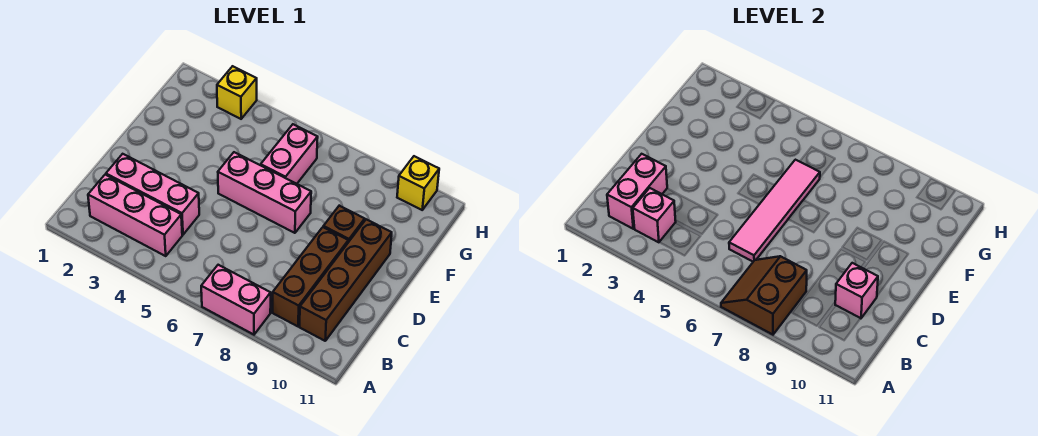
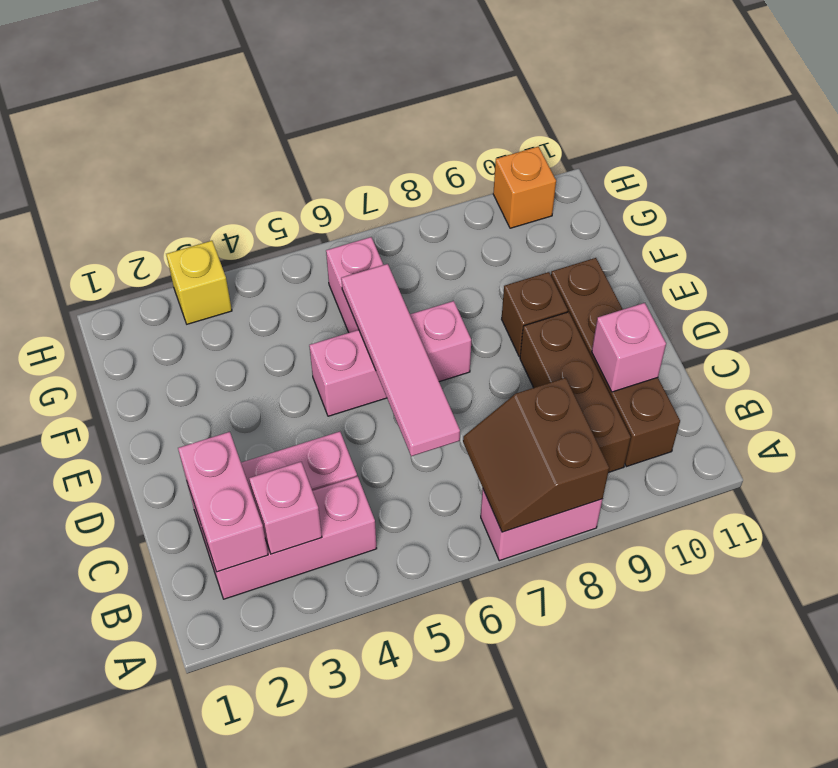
yellow 1x1 brick [397,156,439,210] -> orange 1x1 brick [493,147,556,228]

